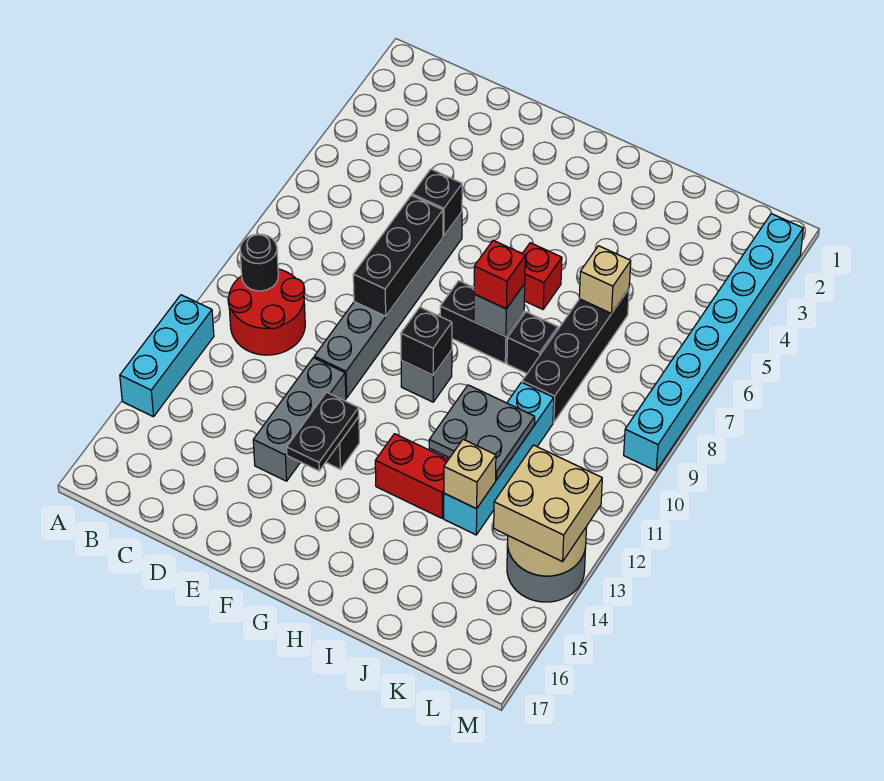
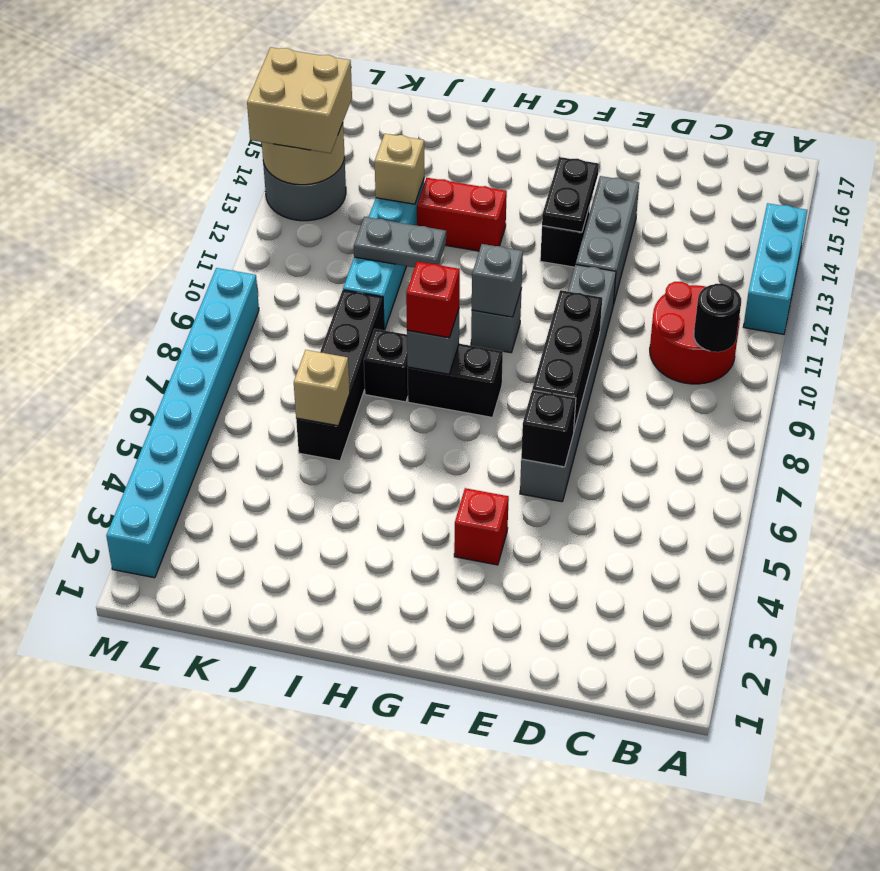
black 1x1 brick [401,307,452,375] -> grey 1x1 brick [472,244,523,317]
red 1x1 brick [522,243,562,309] -> red 1x1 brick moved to [454,488,509,565]
grey 2x2 plate [429,385,535,480] -> grey 1x2 plate [354,217,446,267]

